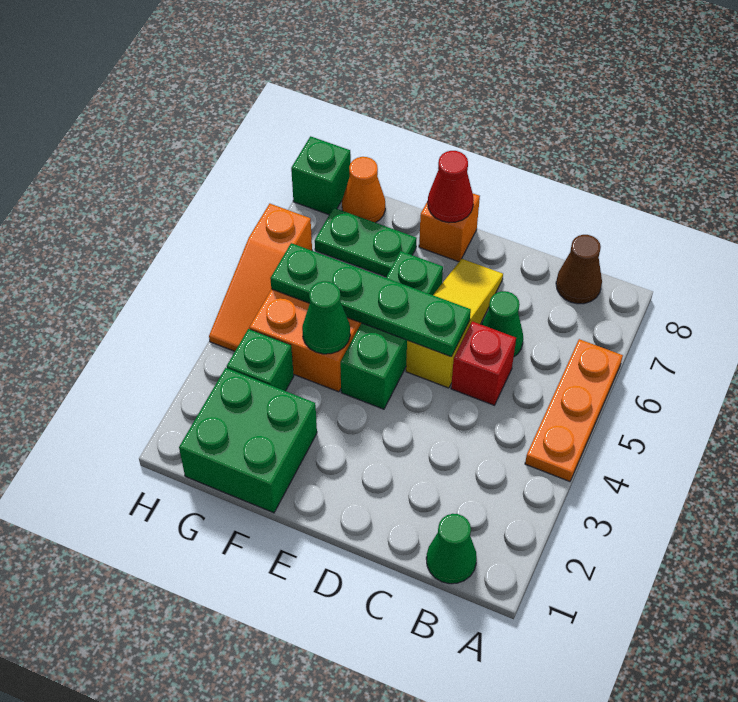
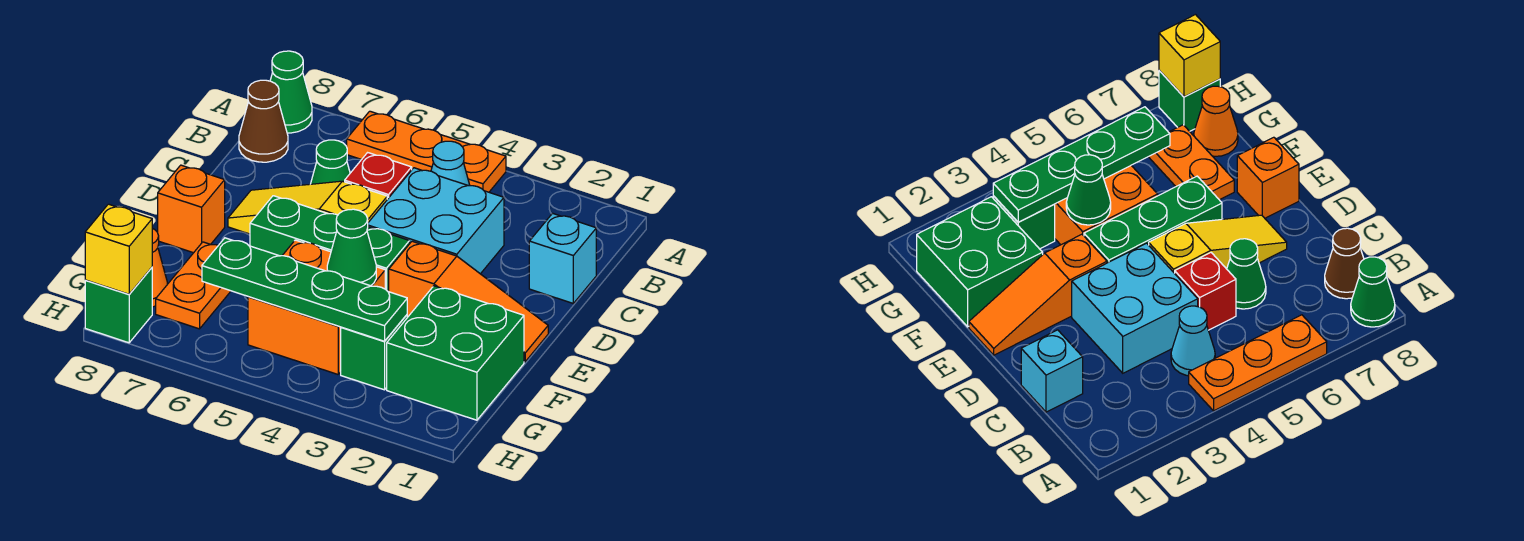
green 1x1 cone [426,514,477,584] -> green 1x1 cone moved to [270,51,312,133]
none -> cyan 1x1 cone [431,141,470,186]
none -> cyan 1x1 brick [529,213,596,303]
none -> cyan 2x2 brick [368,168,504,274]
green 1x4 plate [270,243,471,357] -> green 1x4 plate turned to [202,238,407,341]
red 1x1 cone [428,151,474,222] -> none
green 1x2 plate [315,208,417,277] -> orange 1x2 plate [156,242,231,329]
orange 1x3 slope [209,204,312,351] -> orange 1x3 slope moved to [389,241,548,362]
none -> yellow 1x1 brick [85,204,152,294]

